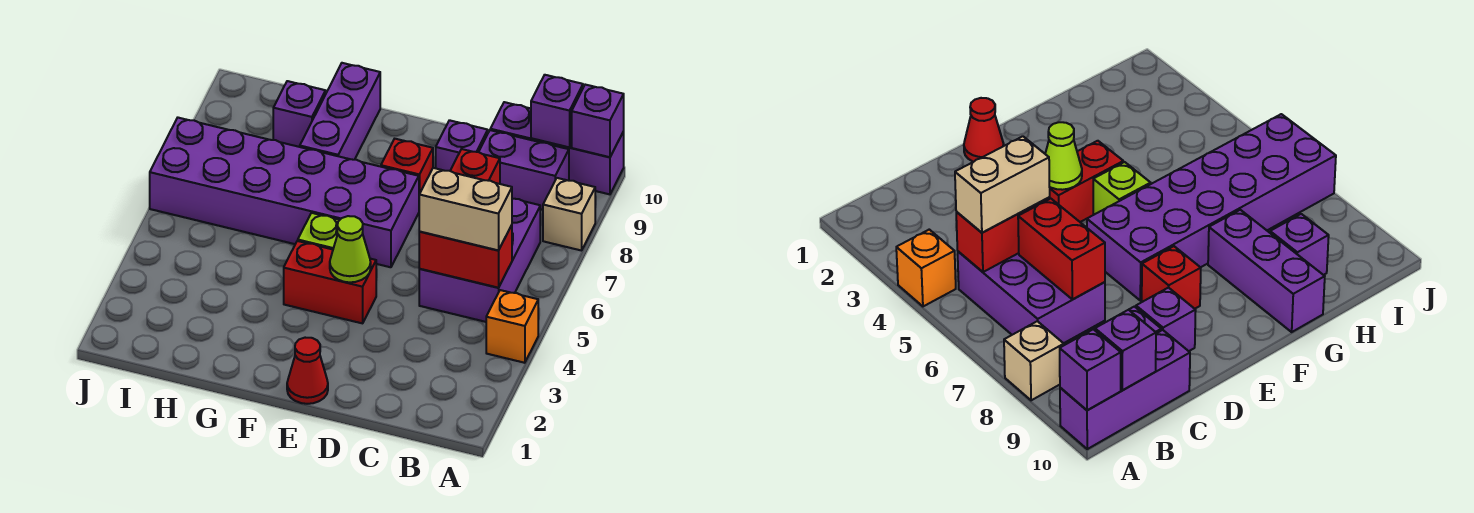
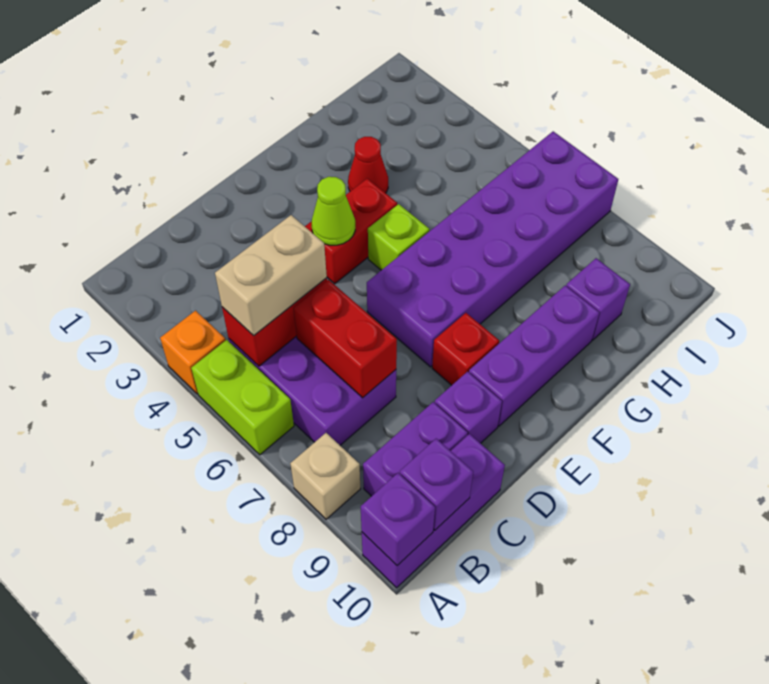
none -> lime 1x2 brick [191,340,294,455]
red 1x1 cone [287,338,328,404] -> red 1x1 cone moved to [348,137,388,193]
purple 1x3 brick [300,63,380,160] -> purple 1x3 brick turned to [469,285,599,426]

